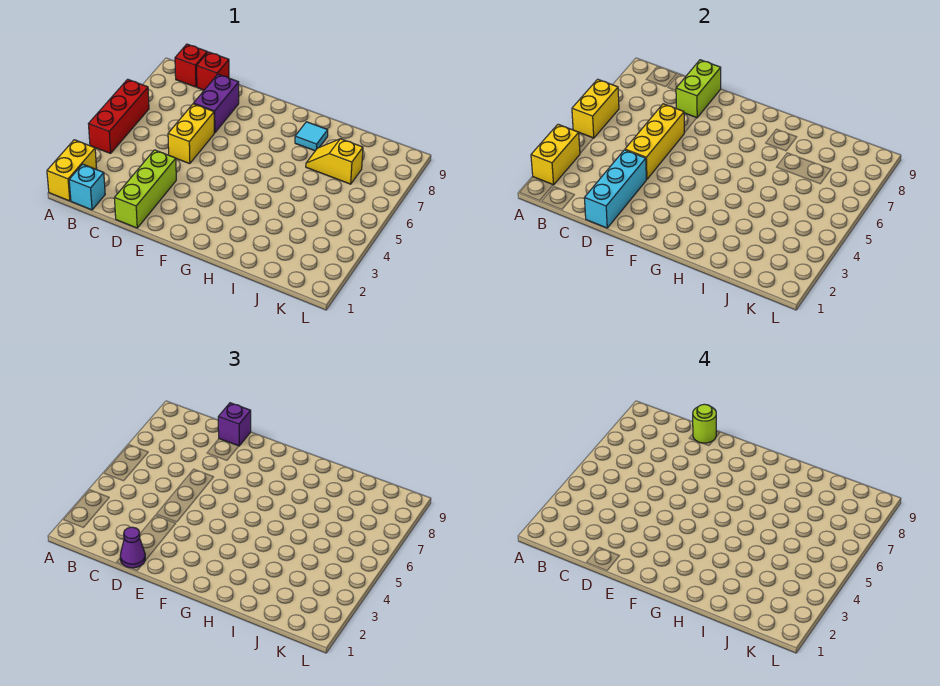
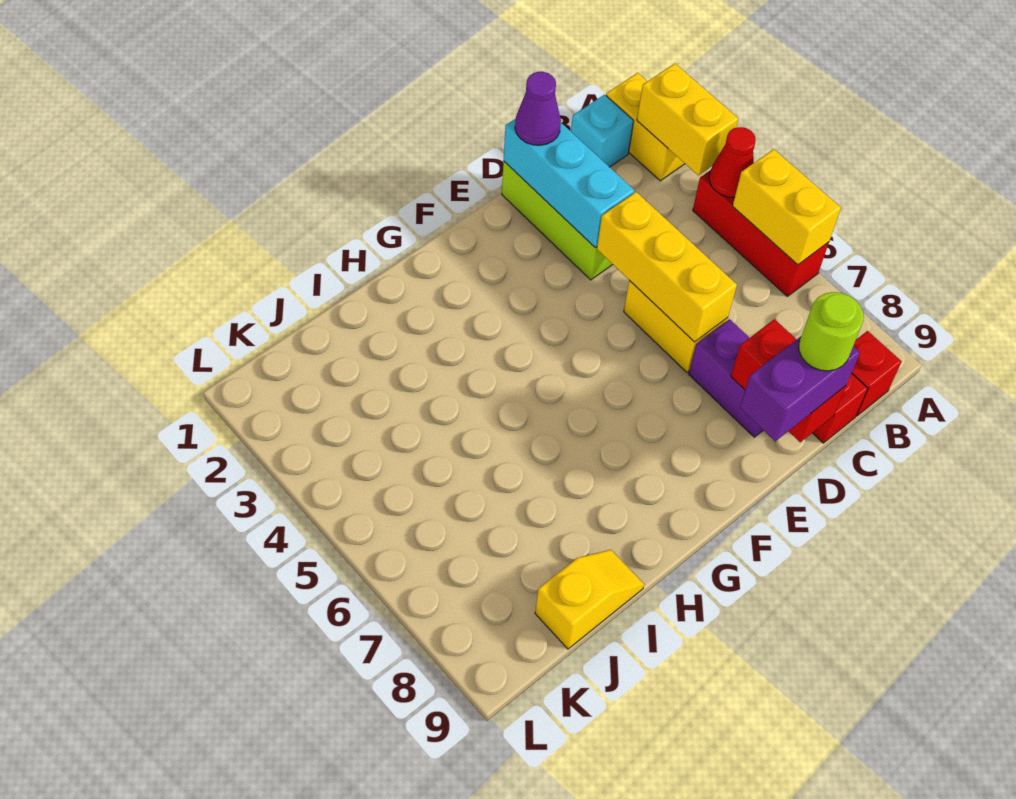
none -> red 1x1 cone [709,127,756,198]
lime 1x2 brick [676,60,721,118] -> red 1x2 brick [731,319,846,442]
purple 1x1 brick [218,403,251,446] -> purple 1x2 brick [740,337,860,441]
cyan 1x1 tile [295,122,328,151] -> none
yellow 1x2 slope [306,139,363,184] -> yellow 1x2 slope moved to [535,550,644,649]

